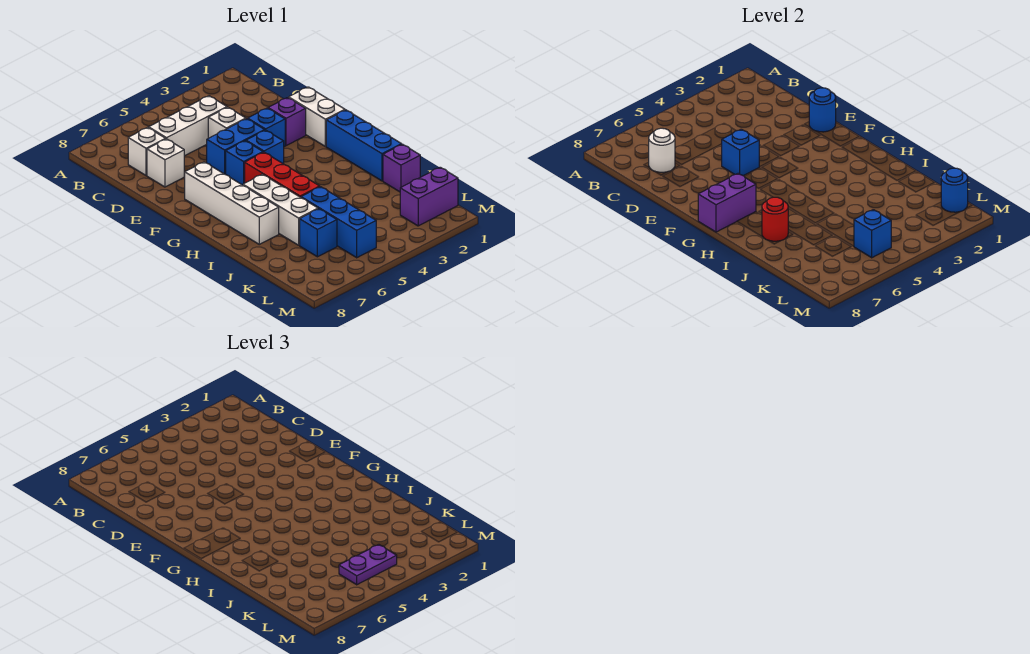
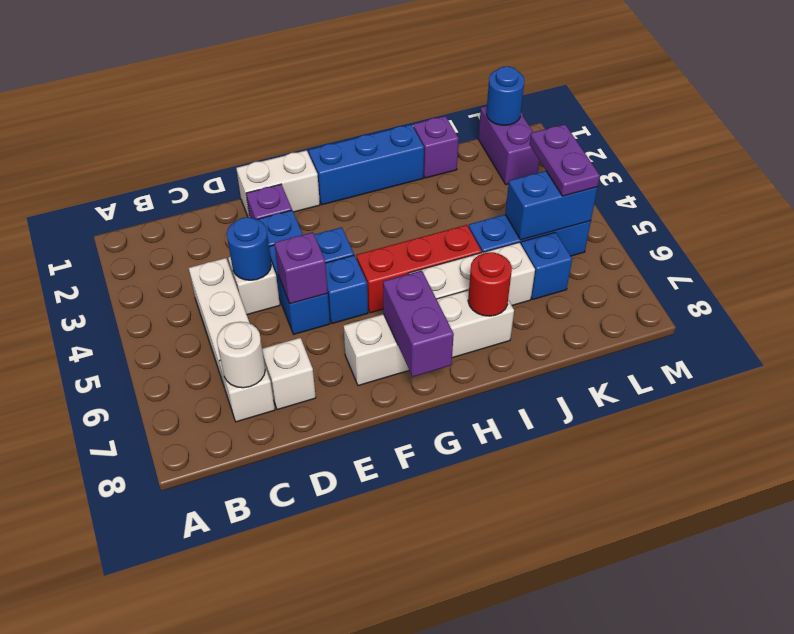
blue 1x1 round brick [809,88,836,132] -> blue 1x1 round brick moved to [227,217,271,280]
blue 1x1 brick [722,129,759,176] -> purple 1x1 brick [274,232,328,304]
blue 1x1 brick [854,210,891,258] -> blue 1x2 brick [505,171,598,240]

